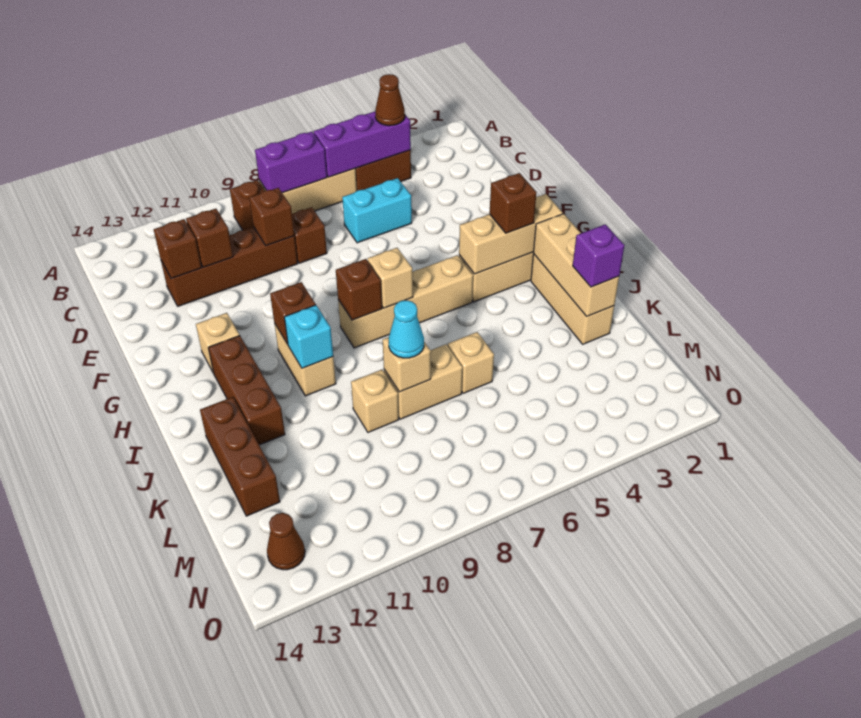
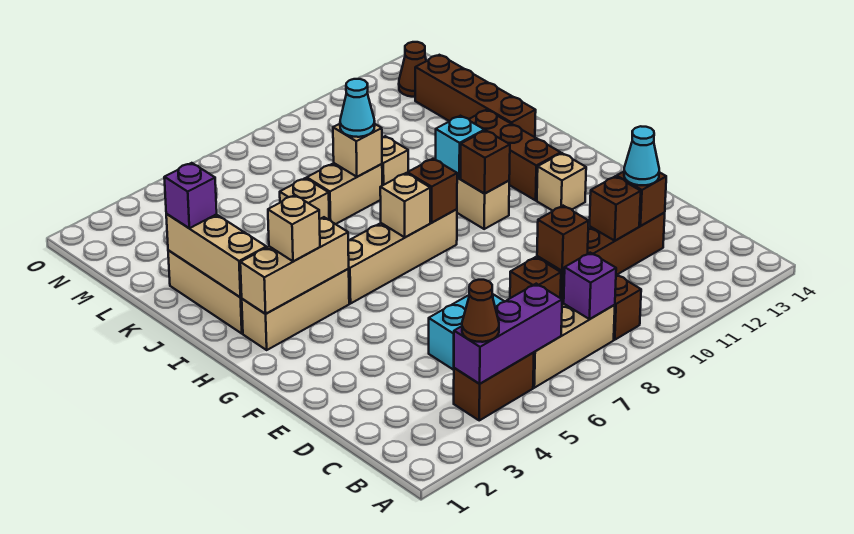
purple 1x2 brick [255,132,327,193] -> purple 1x1 brick [564,253,616,319]
none -> cyan 1x1 cone [624,126,659,185]
brown 1x1 brick [490,173,536,233] -> tan 1x1 brick [268,195,320,261]
brown 1x3 brick [200,397,280,516] -> brown 1x4 brick [415,55,536,137]

